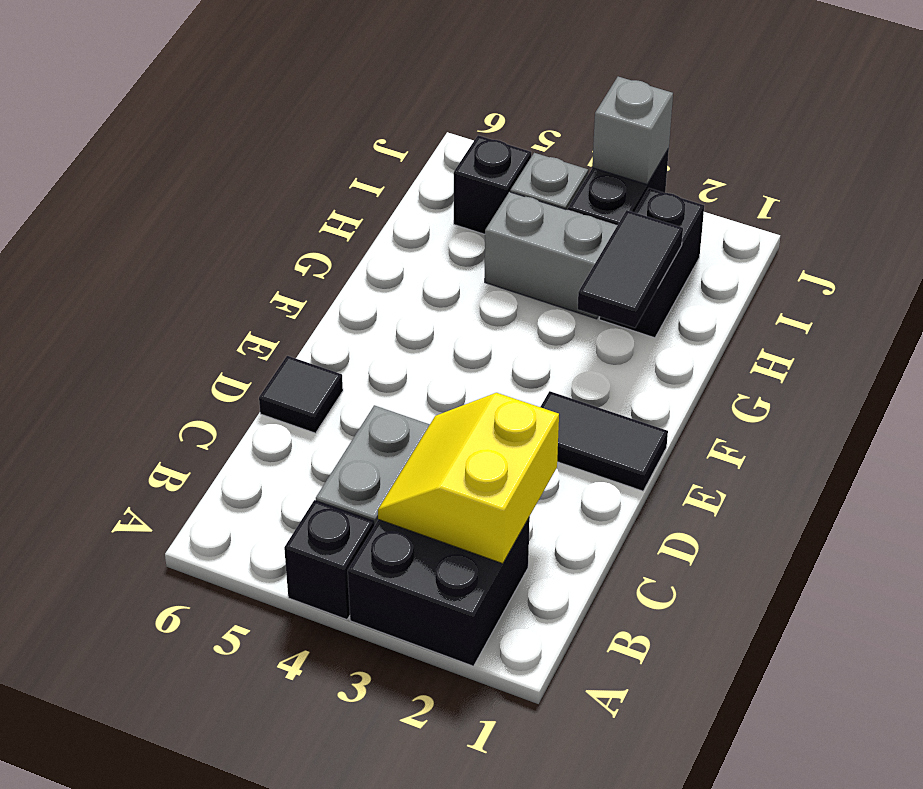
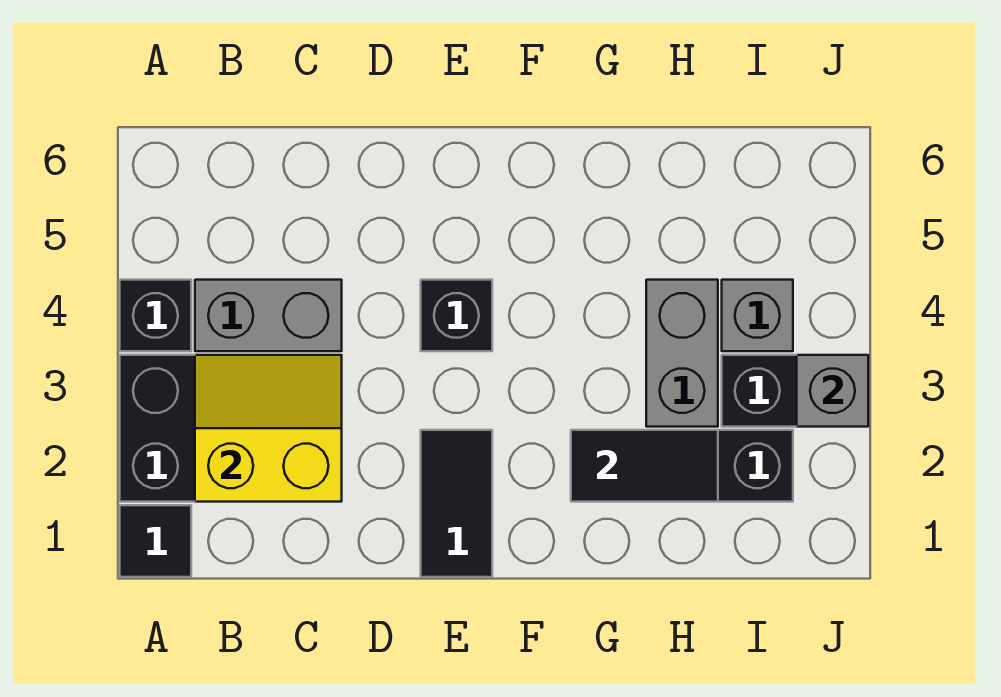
black 1x1 tile [259,356,343,433] -> black 1x1 tile moved to [120,505,191,577]
black 1x1 brick [454,135,531,234] -> black 1x1 brick moved to [421,280,492,351]

